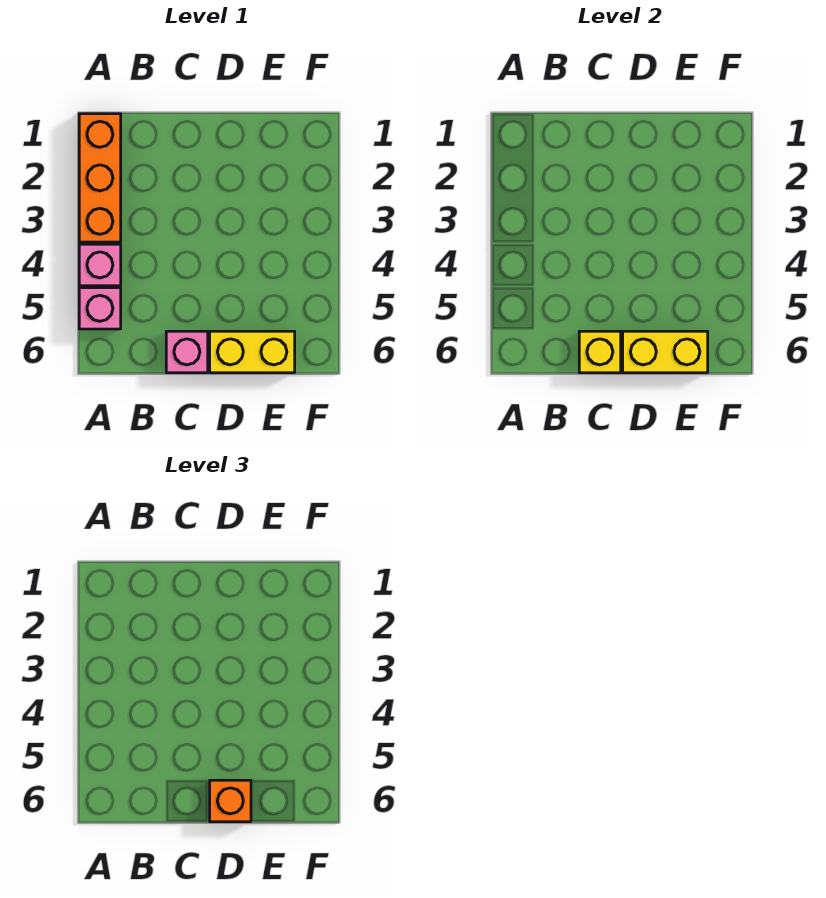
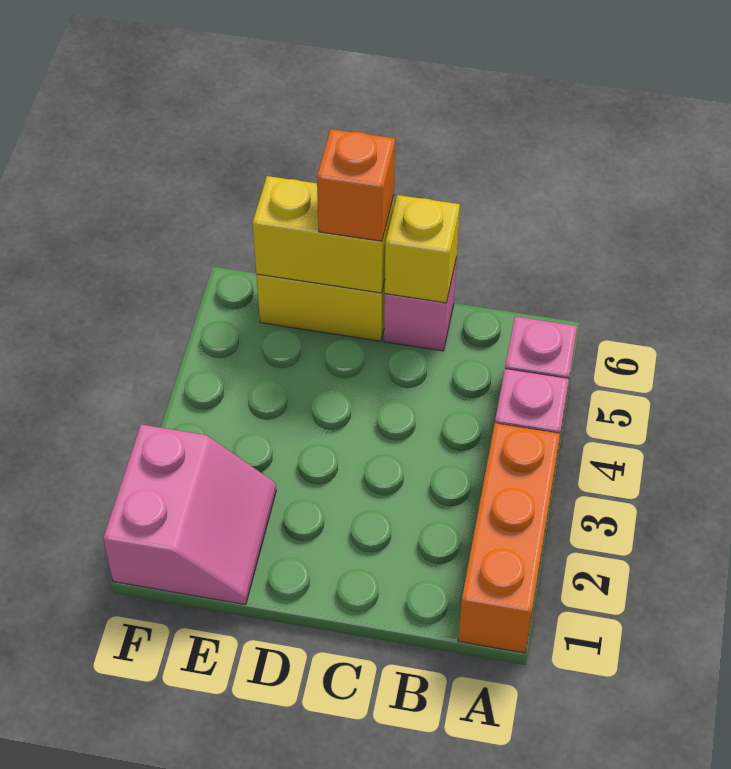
none -> pink 2x2 slope [103,424,276,605]

